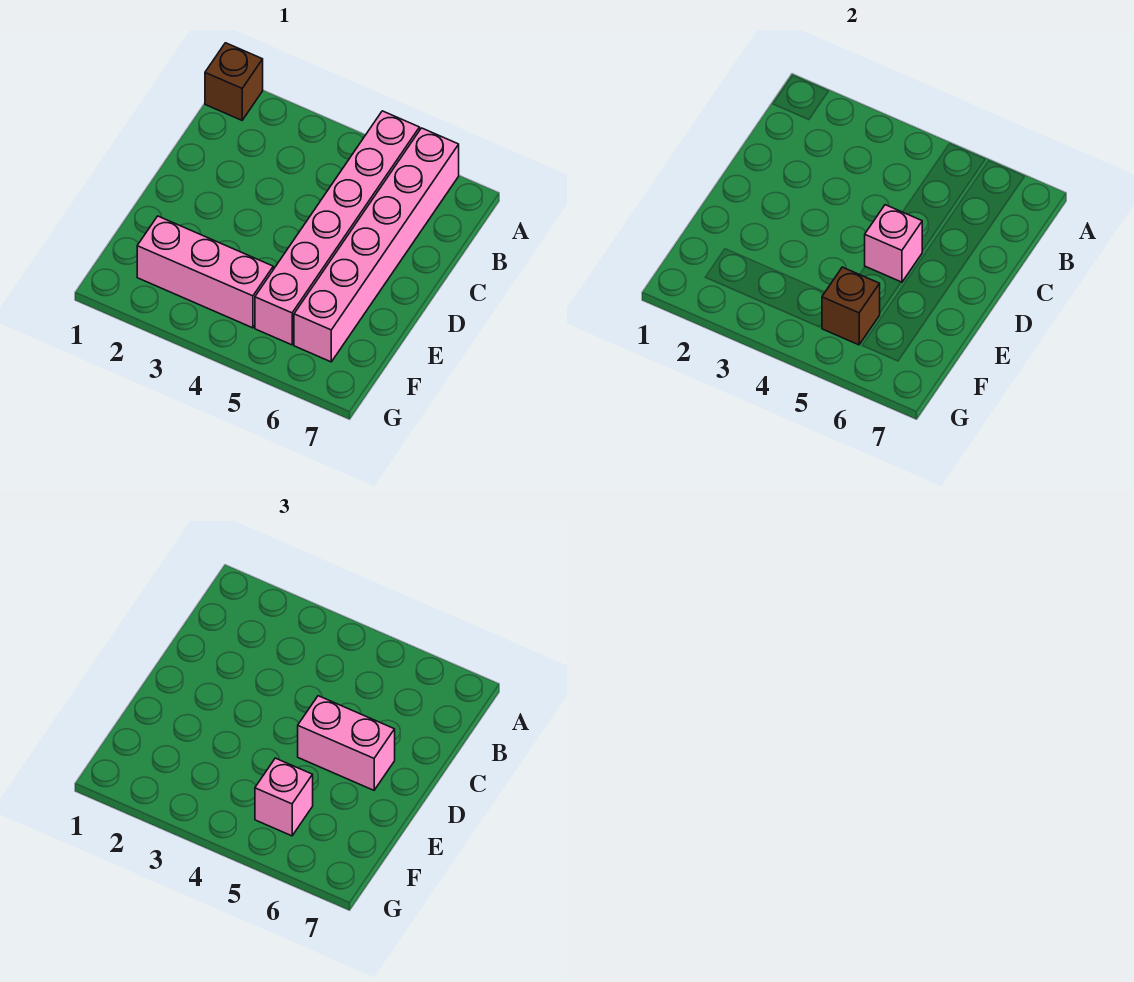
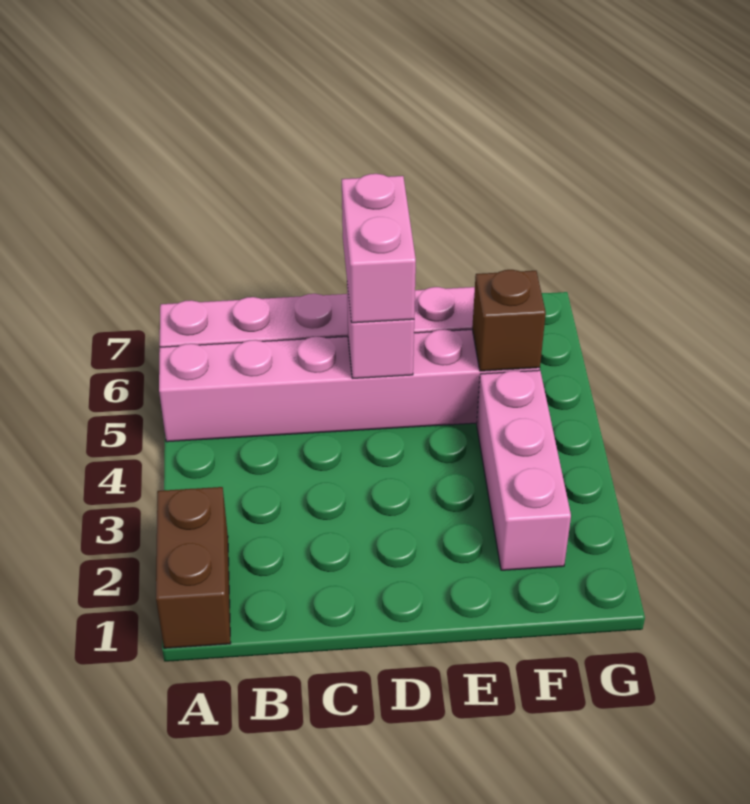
brown 1x1 brick [205,43,263,120] -> brown 1x2 brick [156,487,231,648]
pink 1x1 brick [255,758,313,836] -> none

